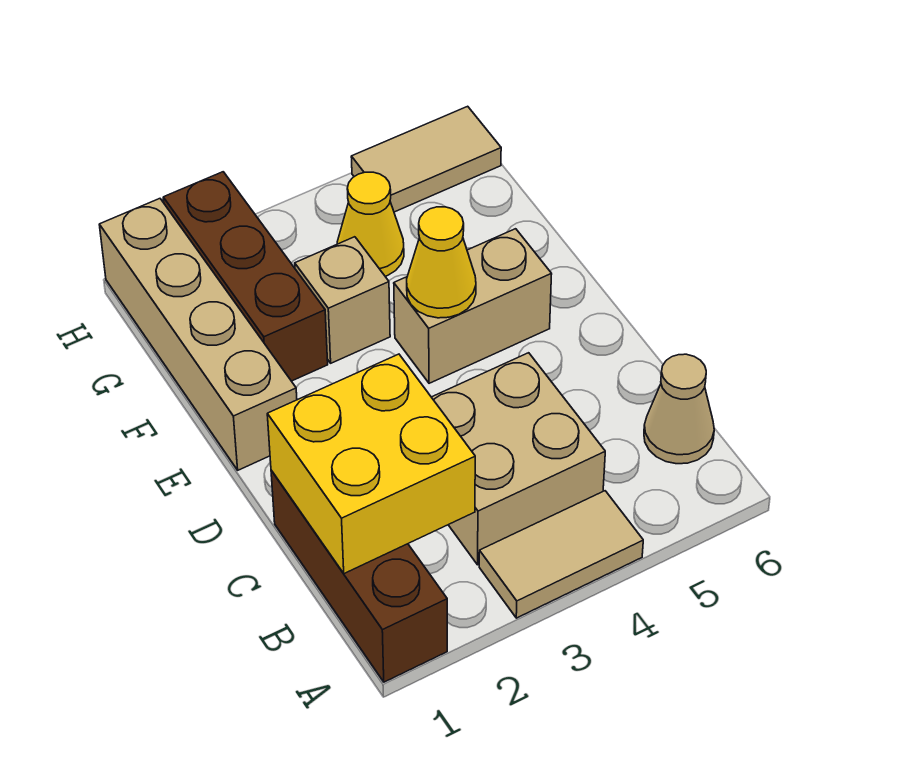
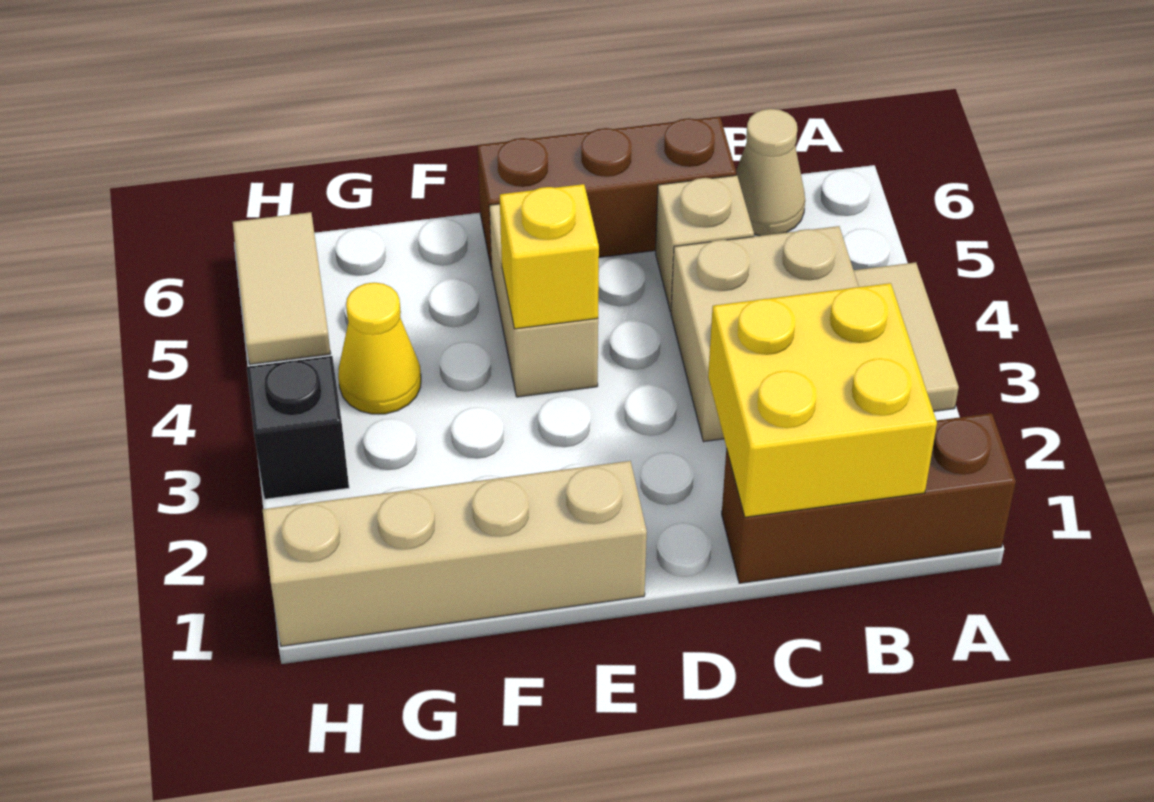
yellow 1x1 cone [407,207,476,318] -> yellow 1x1 brick [500,184,599,329]
brown 1x3 brick [163,172,328,381] -> brown 1x3 brick moved to [477,117,736,270]
tan 1x1 brick [295,237,390,363] -> tan 1x1 brick moved to [655,175,754,312]
none -> black 1x1 brick [247,356,349,499]

